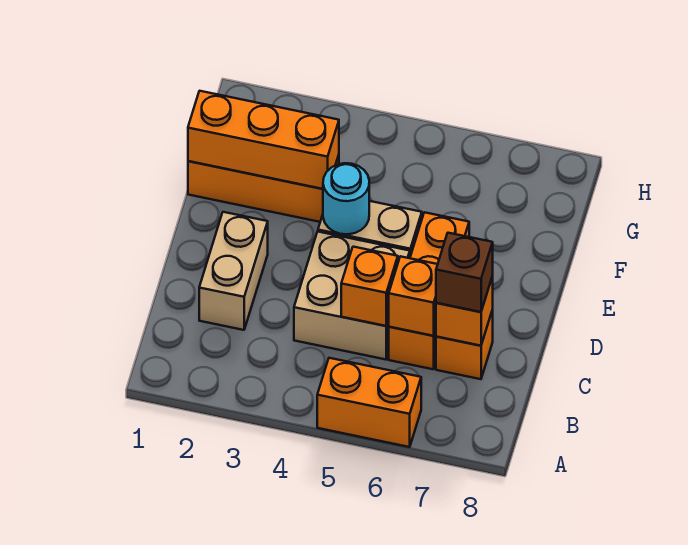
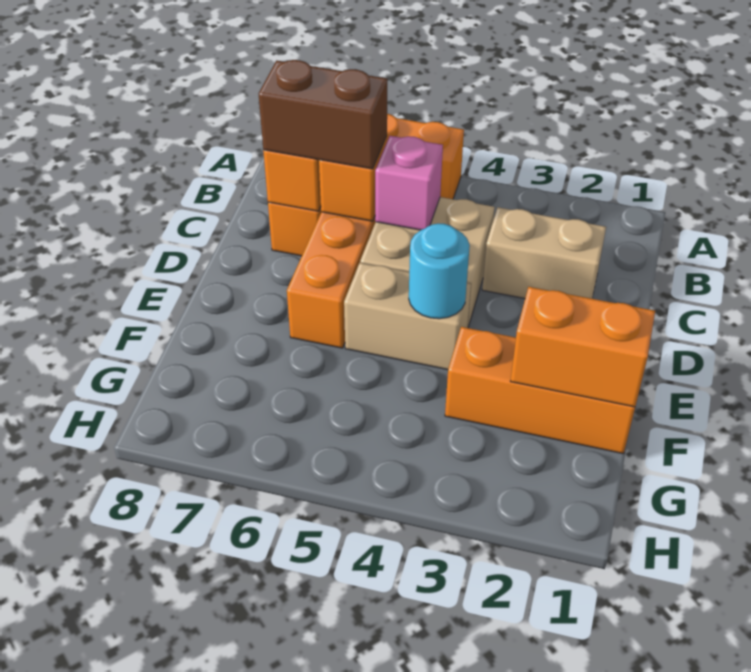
tan 1x2 brick [199,212,268,330] -> tan 1x2 brick turned to [482,207,606,299]
orange 1x1 brick [341,247,398,326] -> pink 1x1 brick [375,136,443,230]
brown 1x1 brick [436,233,493,312] -> brown 1x2 brick [259,60,388,169]
orange 1x3 brick [188,91,339,189] -> orange 1x2 brick [511,287,655,407]

